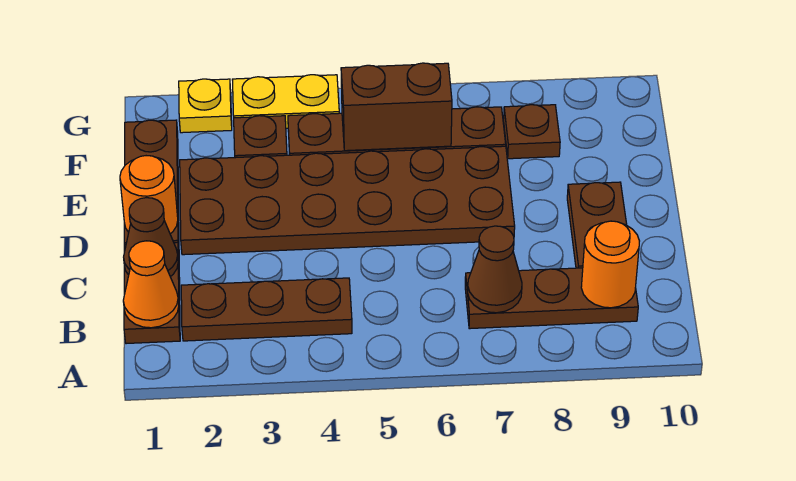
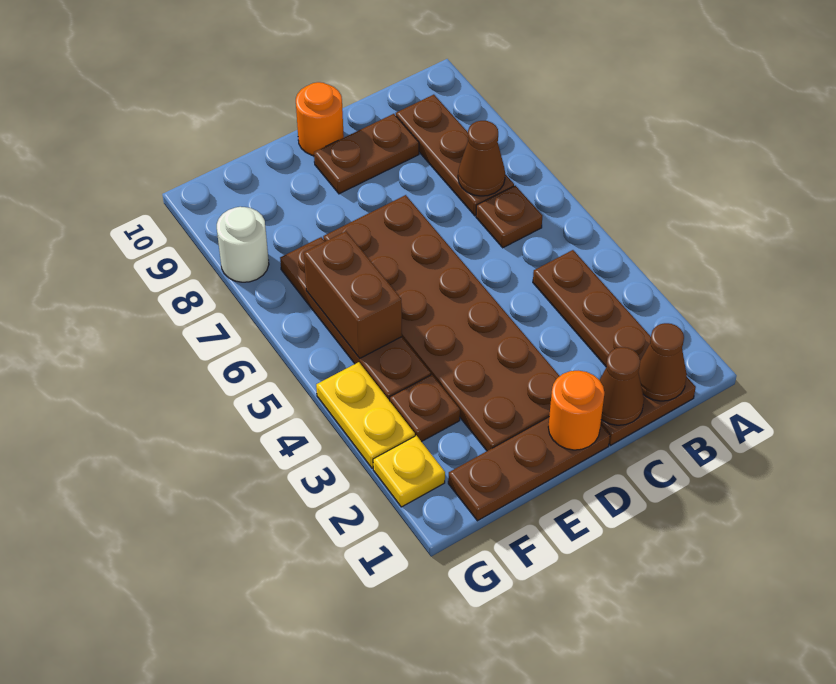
orange 1x1 cone [123,241,179,328] -> brown 1x1 cone [638,323,687,401]
orange 1x1 round brick [581,221,639,308] -> orange 1x1 round brick moved to [296,82,344,156]
brown 1x1 plate [504,105,560,159] -> brown 1x1 plate moved to [476,186,542,248]
none -> white 1x1 round brick [217,207,269,282]

